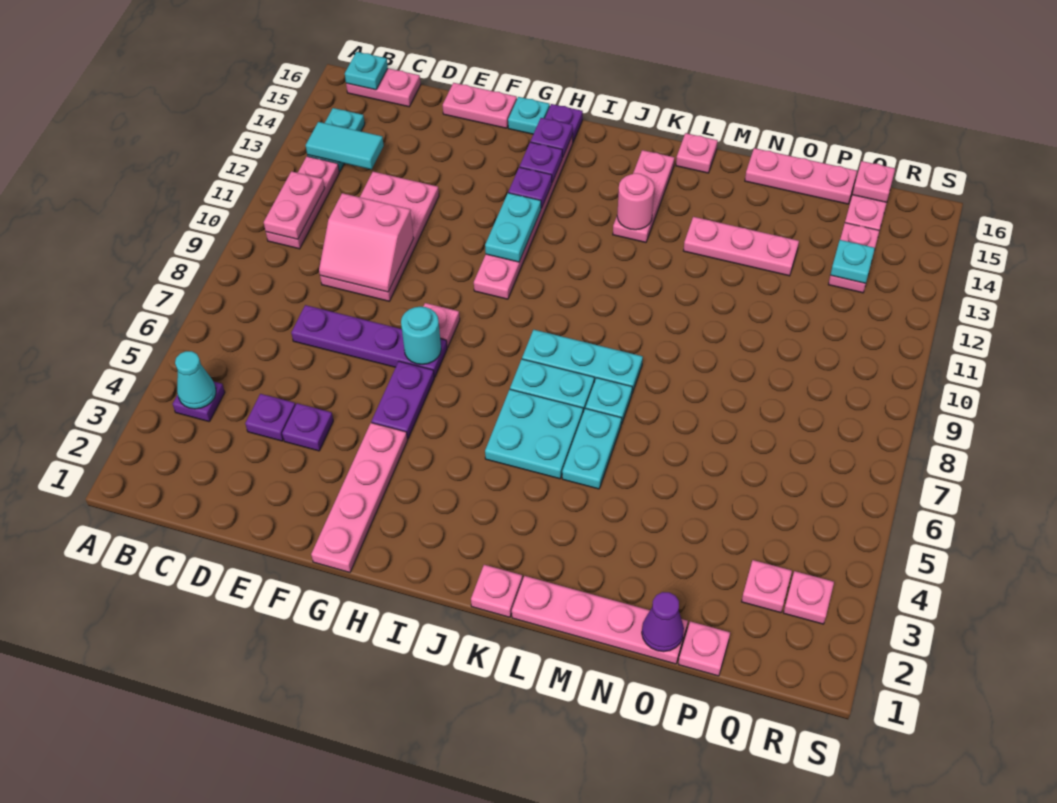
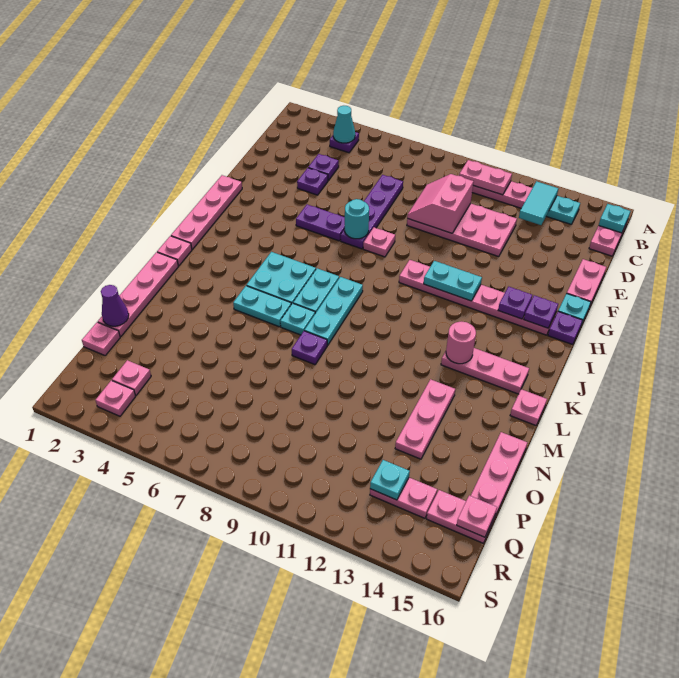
pink 1x4 plate [311,423,408,572] -> pink 1x4 plate turned to [171,175,242,249]
purple 1x1 plate [508,167,552,209] -> purple 1x1 plate moved to [292,331,327,365]

